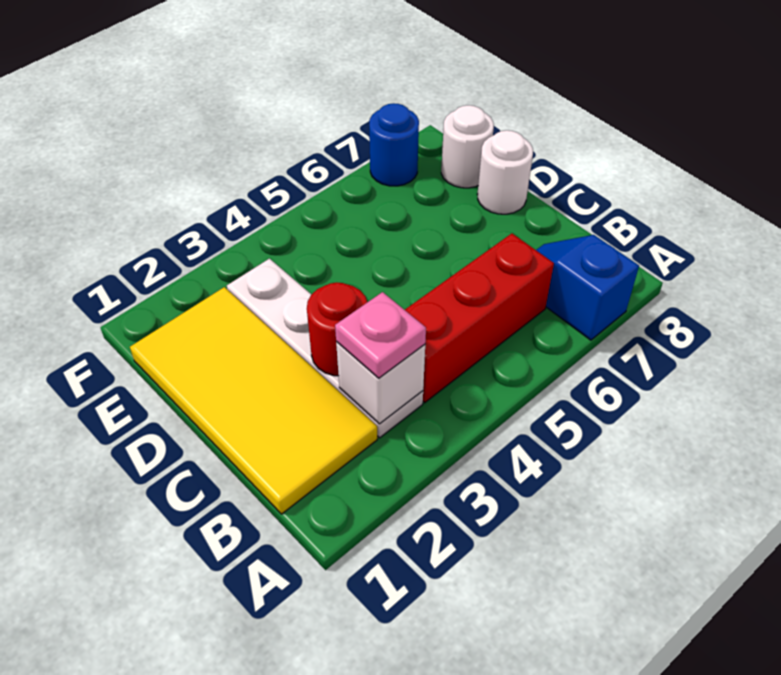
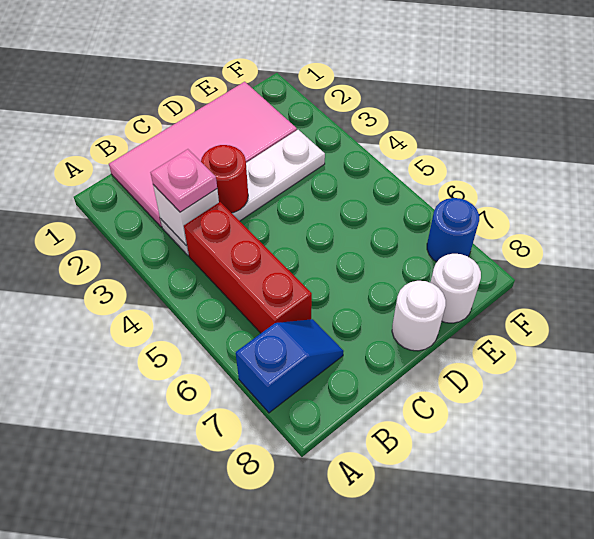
yellow 2x4 tile [130,287,377,514] -> pink 2x4 tile [109,82,297,227]

